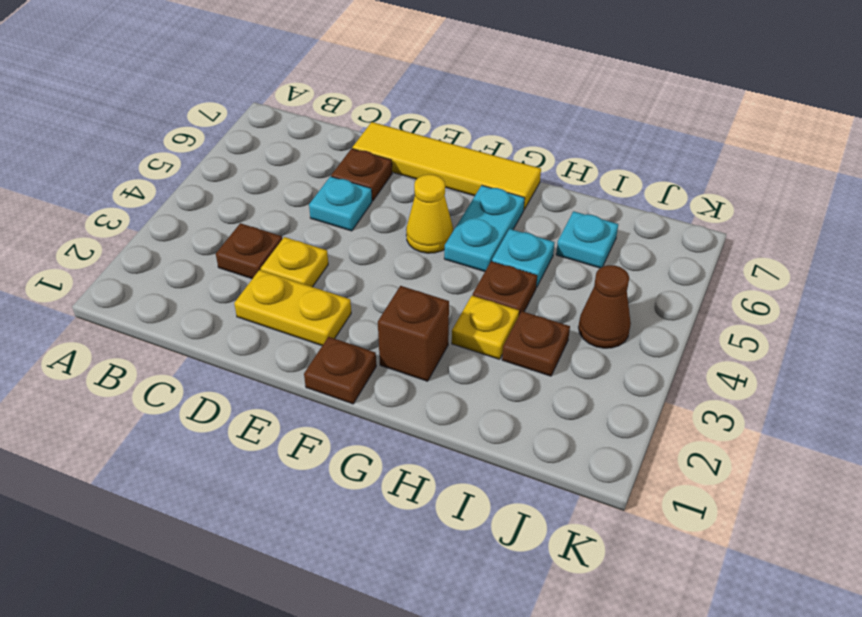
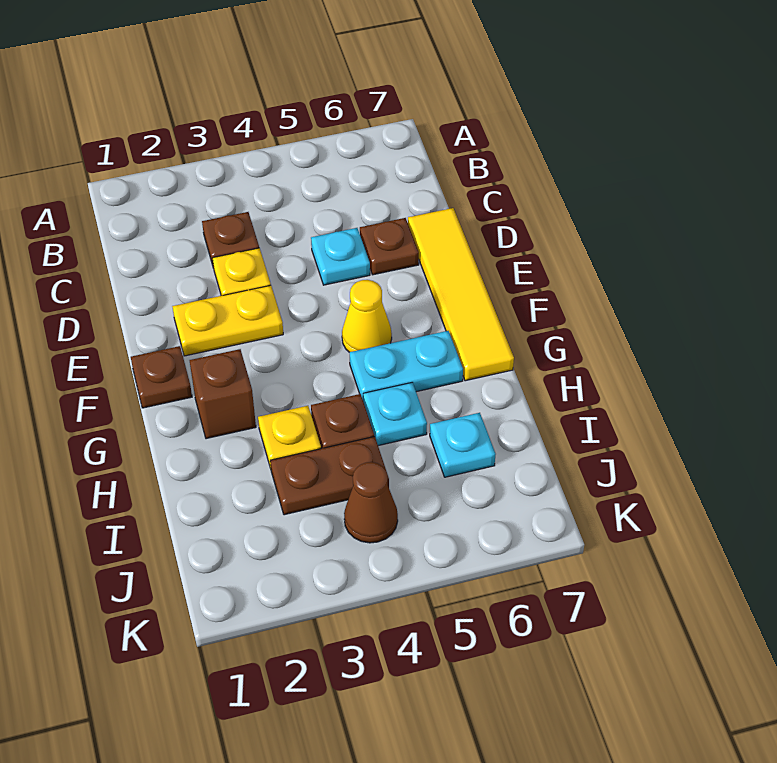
yellow 1x2 plate [234,270,351,346] -> yellow 1x2 plate turned to [172,285,283,356]
brown 1x1 plate [502,311,570,376] -> brown 1x2 plate [270,436,389,515]

